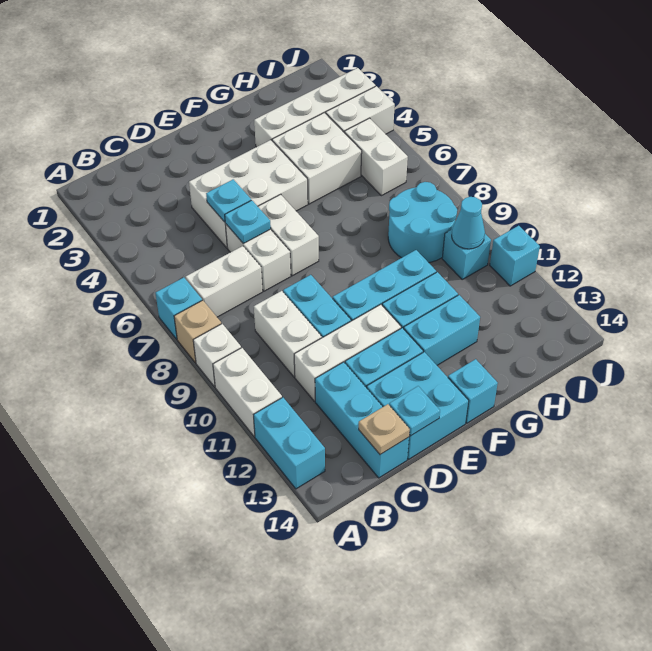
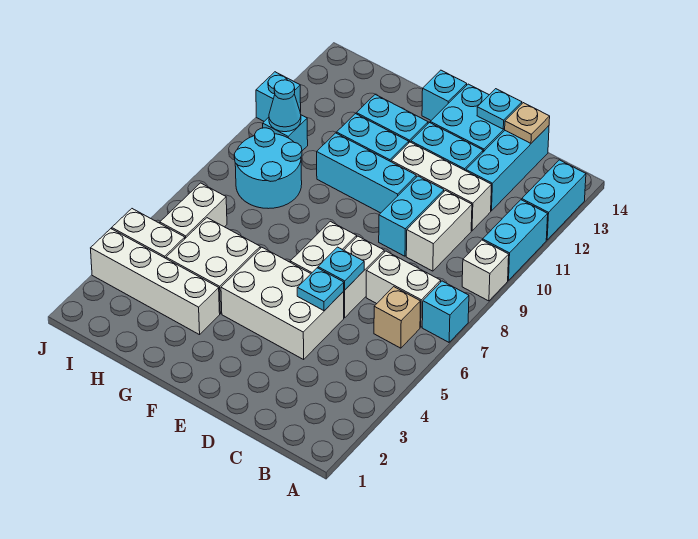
tan 1x1 brick [174,300,221,363] -> tan 1x1 brick moved to [374,287,421,348]
white 1x2 brick [213,348,282,437] -> cyan 1x2 brick [483,200,548,280]

